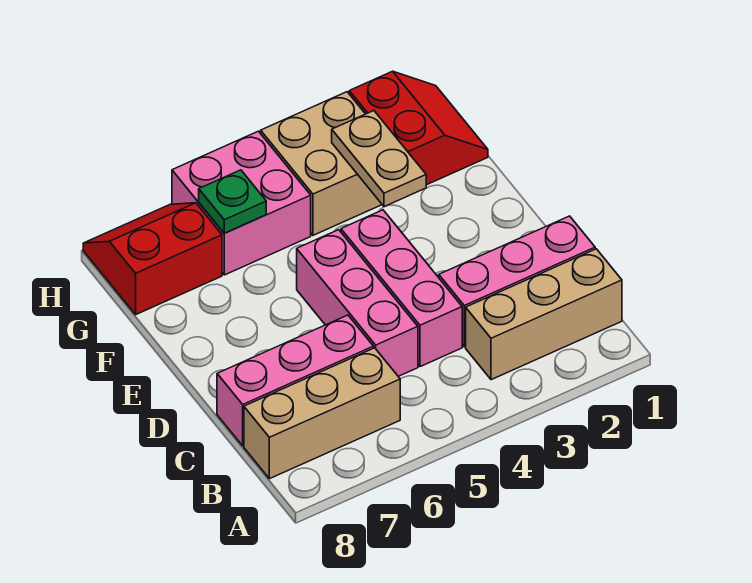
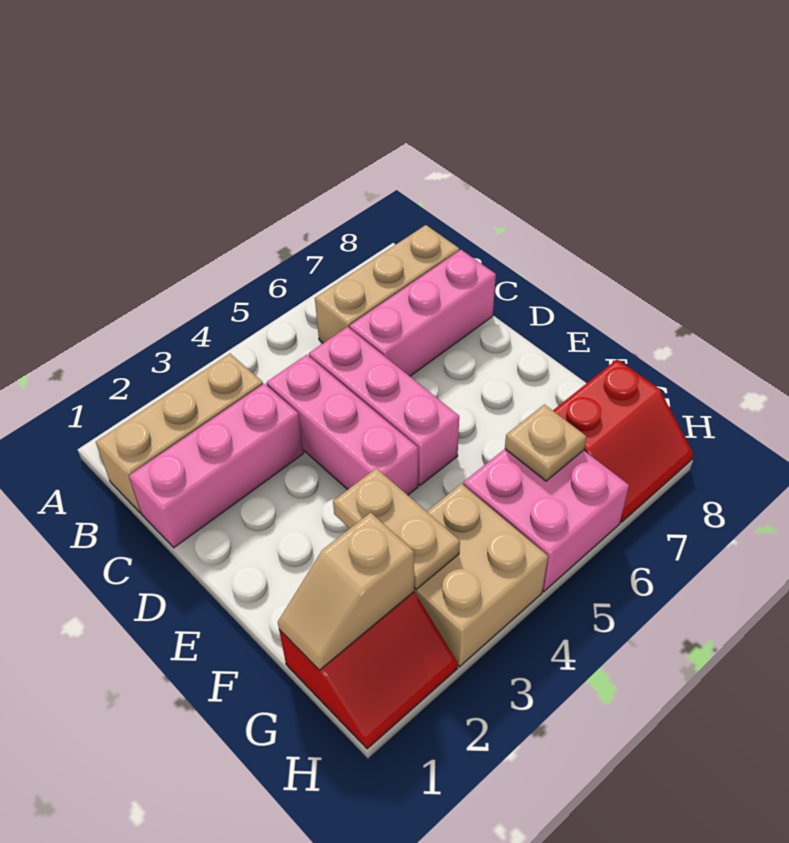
red 2x2 slope [349,71,488,185] -> red 2x2 slope turned to [279,592,458,749]
none -> tan 1x2 slope [278,513,414,670]
green 1x1 plate [199,170,266,233] -> tan 1x1 plate [505,405,586,481]

